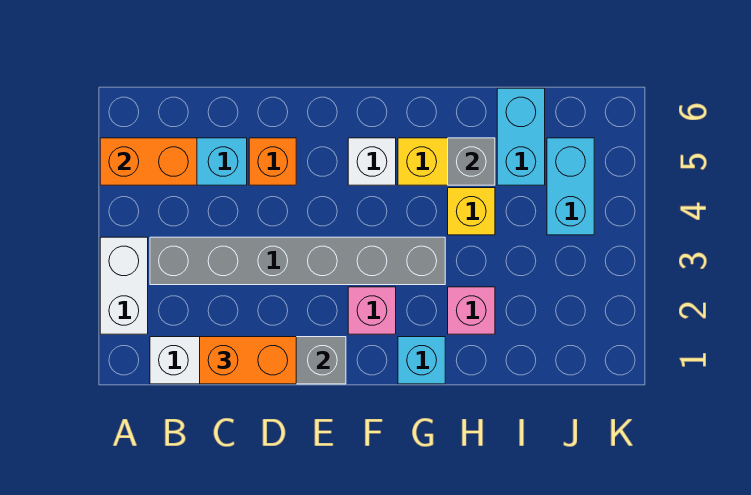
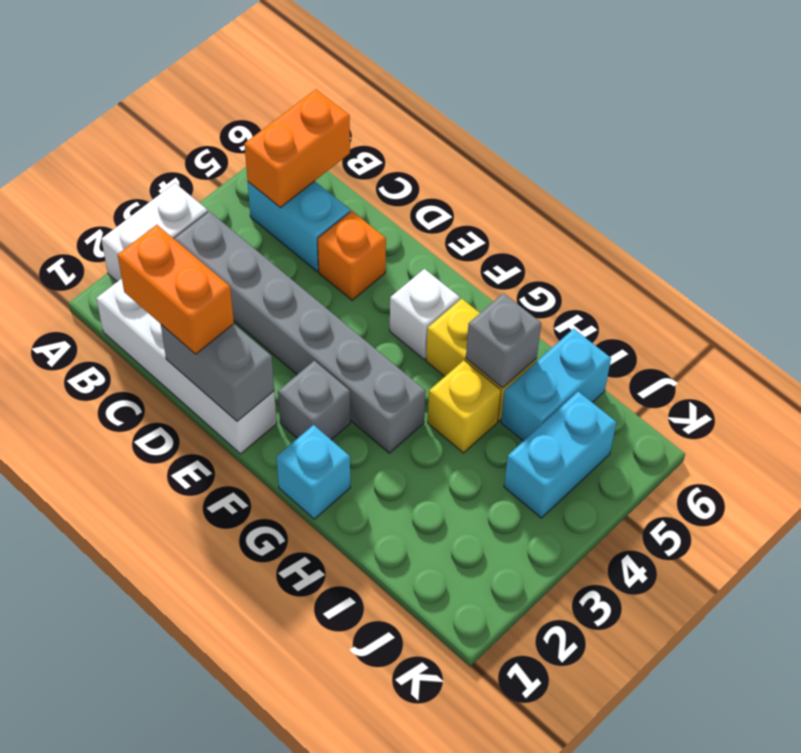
orange 1x2 brick [100,138,197,185] -> orange 1x2 brick turned to [245,89,350,208]
pink 1x1 brick [348,287,396,334] -> grey 1x1 brick [278,361,350,440]
pink 1x1 brick [448,287,495,334] -> none

